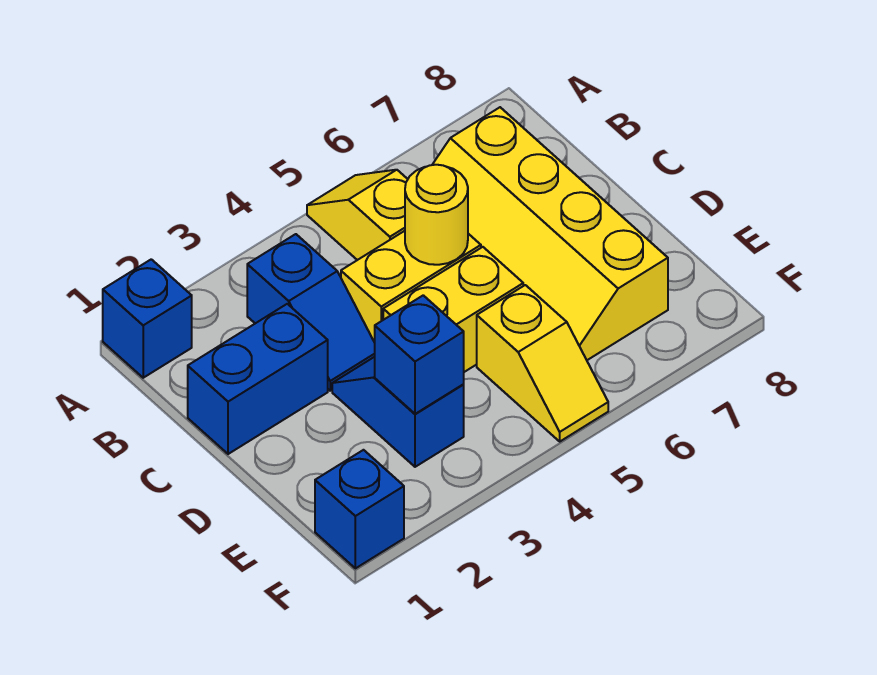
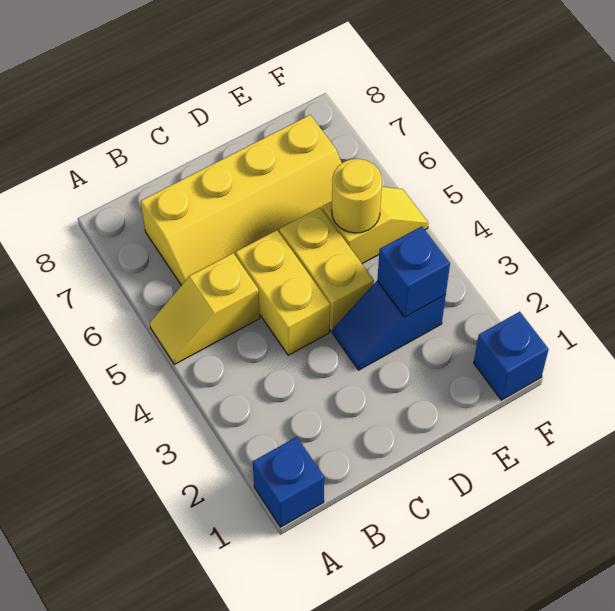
blue 1x2 slope [247,234,375,391] -> none
blue 1x2 brick [188,304,328,454] -> none
yellow 1x1 round brick [405,165,468,265] -> yellow 1x1 round brick moved to [332,159,382,233]

